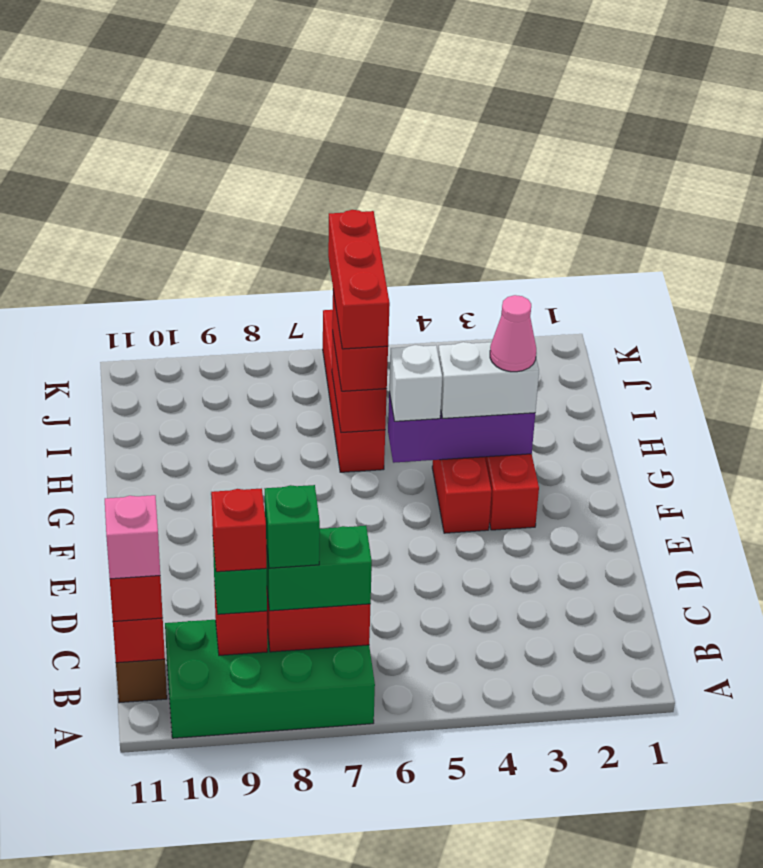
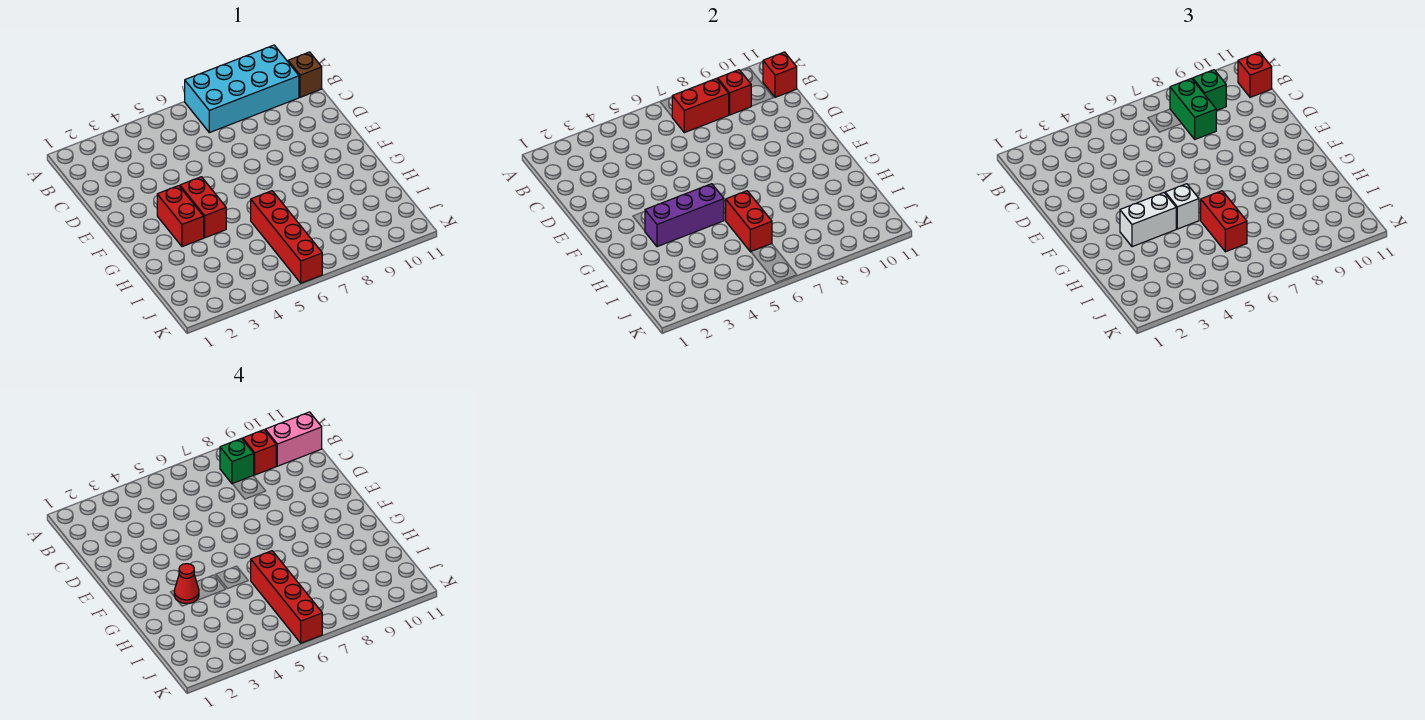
green 2x4 brick [165,620,375,738] -> cyan 2x4 brick [185,45,299,133]
green 1x2 brick [266,526,372,611] -> green 1x2 brick turned to [1170,78,1216,139]
pink 1x1 brick [105,495,160,579] -> pink 1x2 brick [265,412,322,466]
pink 1x1 cone [490,295,536,372] -> red 1x1 cone [174,564,199,603]
red 1x3 brick [328,210,390,349] -> red 1x4 brick [251,551,322,643]

